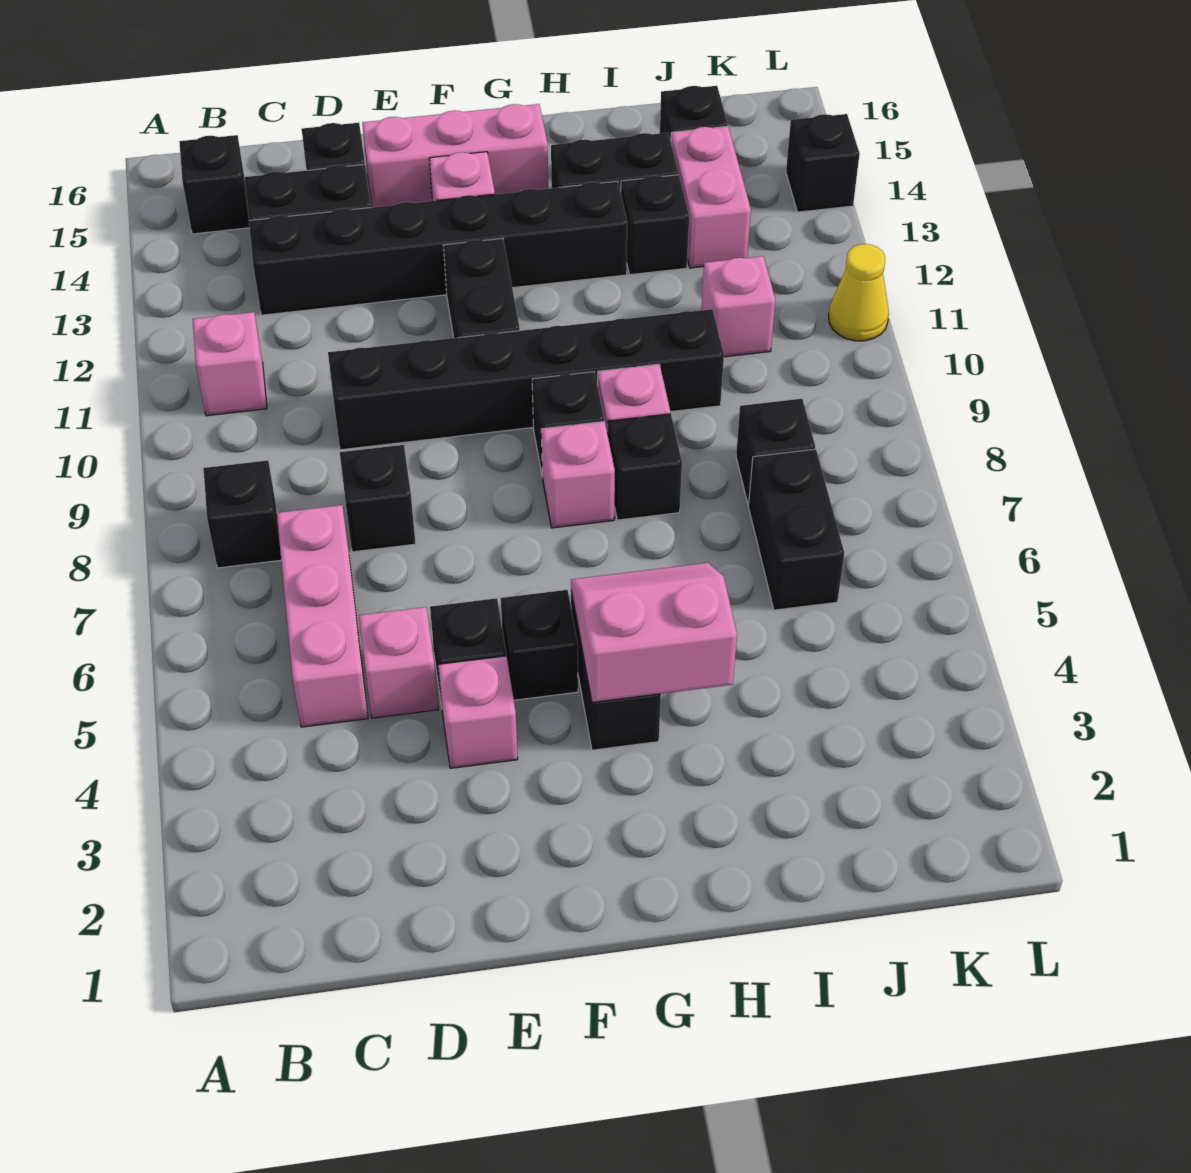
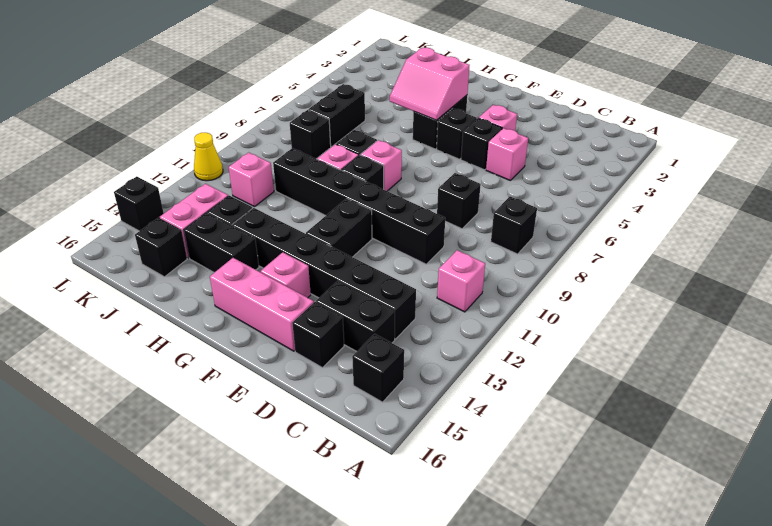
pink 1x3 brick [277,505,368,727] -> none

